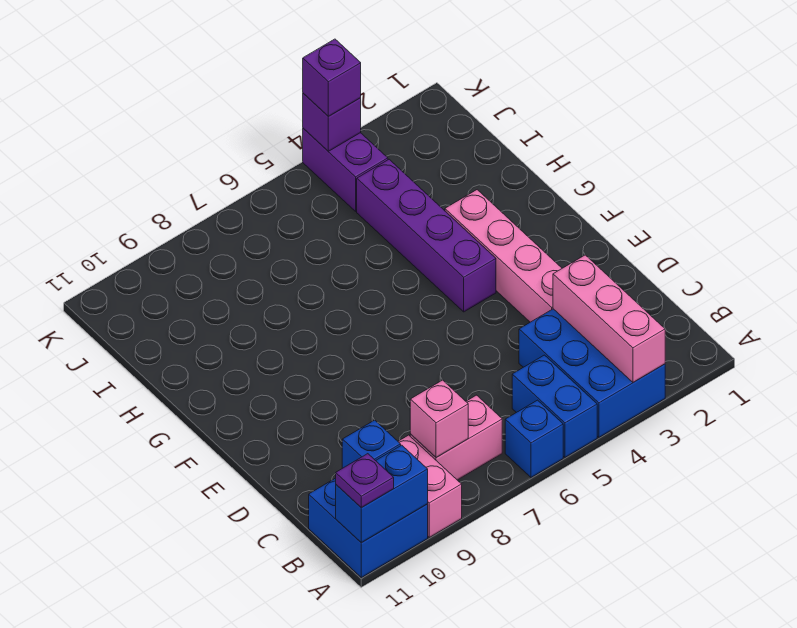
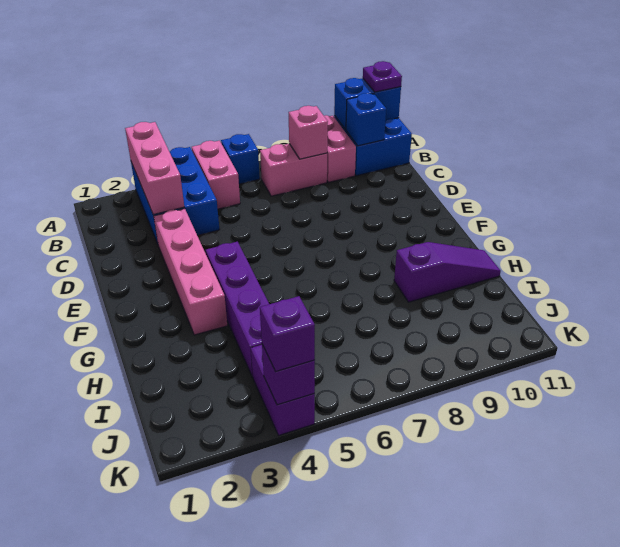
blue 1x2 brick [512,355,597,457] -> pink 1x2 brick [192,141,240,209]
none -> purple 1x3 slope [394,242,501,302]

